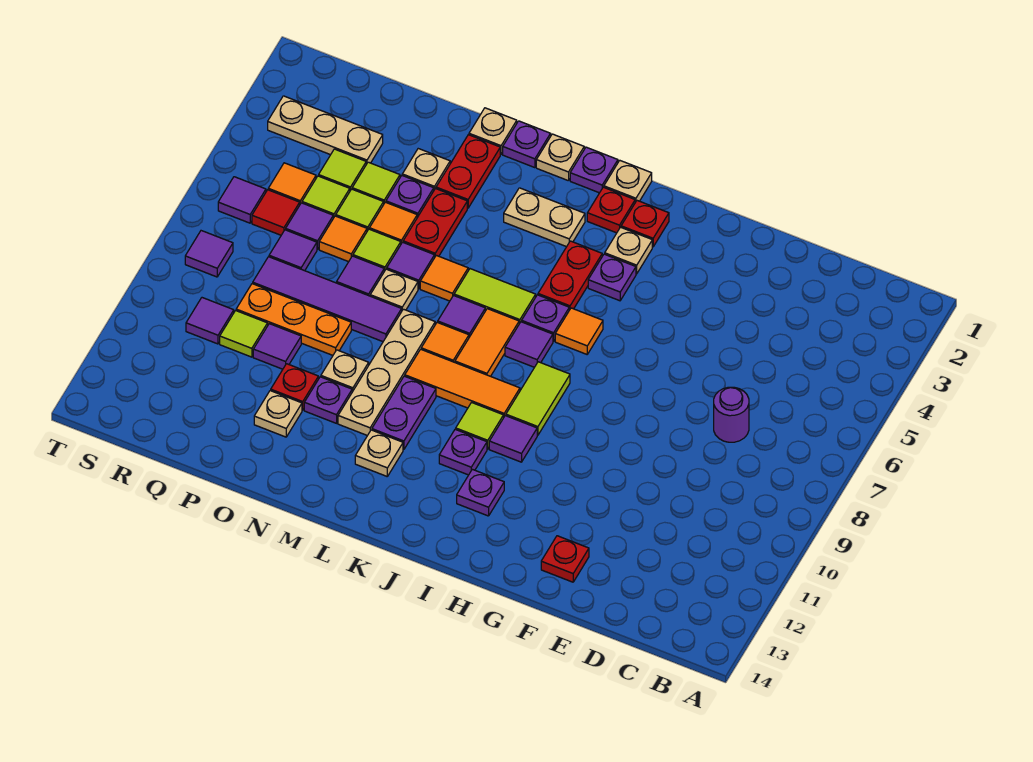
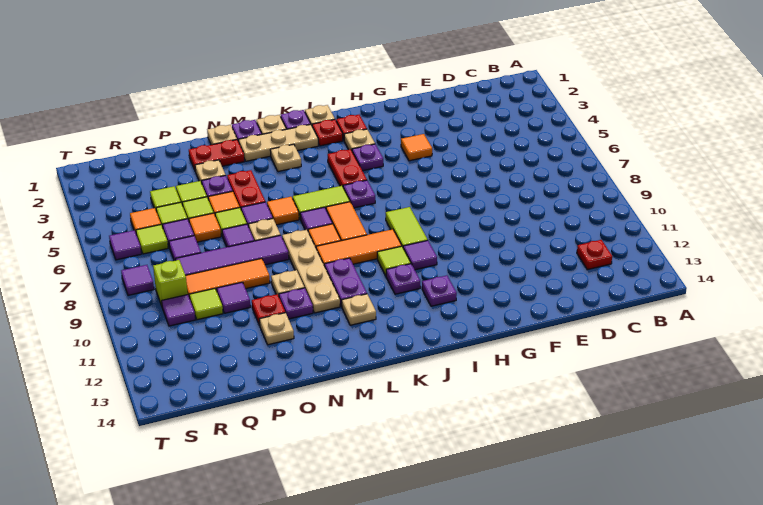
purple 1x1 round brick [714,387,749,442] -> none
red 1x1 plate [541,536,589,582] -> red 1x1 plate moved to [577,240,612,270]
orange 1x1 tile [555,308,603,354] -> orange 1x1 tile moved to [401,134,432,161]
purple 1x1 tile [505,322,553,367] -> none
tan 1x2 plate [504,188,585,247] -> tan 1x1 plate [270,144,301,172]
red 1x2 plate [436,135,500,208] -> red 1x2 plate turned to [189,140,244,172]
orange 1x3 plate [236,284,351,355] -> orange 1x3 tile [186,258,270,298]
tan 1x3 plate [268,96,383,164] -> tan 1x3 plate moved to [239,124,318,161]
red 1x1 tile [252,190,300,235] -> lime 1x1 tile [136,225,168,254]
none -> lime 1x1 brick [153,260,188,306]

